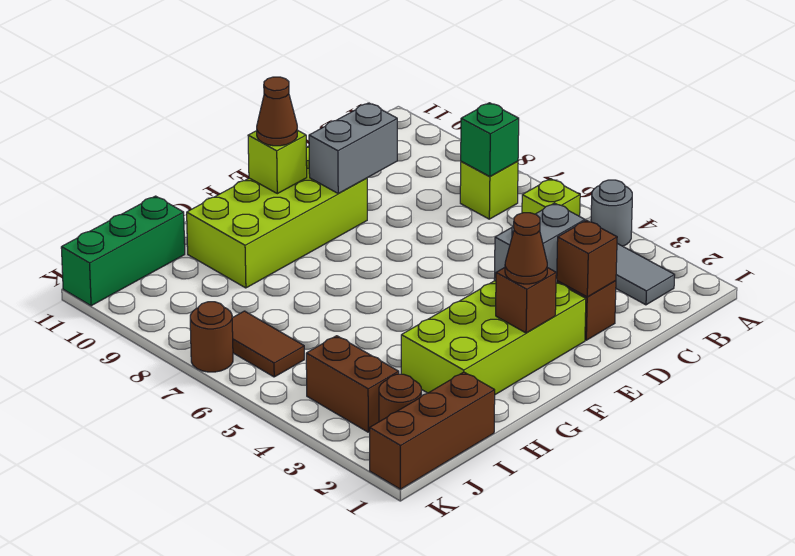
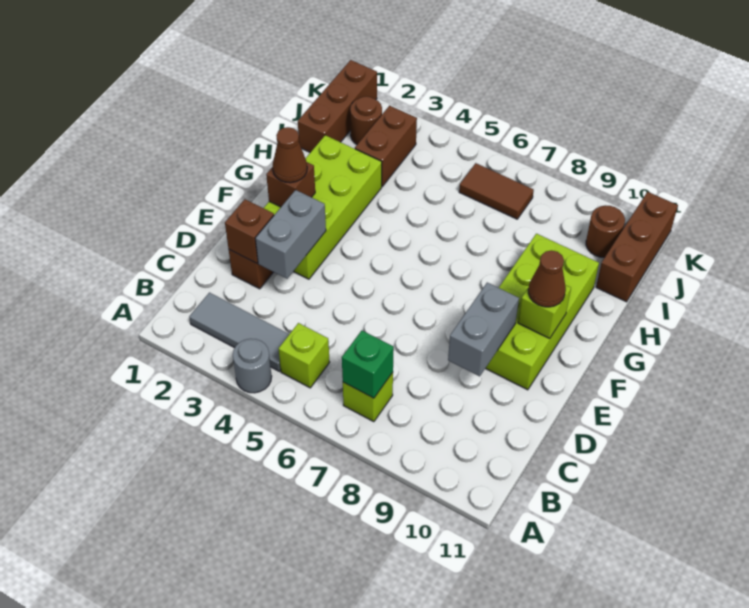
green 1x3 brick [61,196,185,306] -> brown 1x3 brick [596,192,678,302]
brown 1x2 brick [306,336,399,432] -> brown 1x2 brick turned to [355,105,417,187]
brown 1x1 round brick [190,302,233,372] -> brown 1x1 round brick moved to [586,205,625,257]

